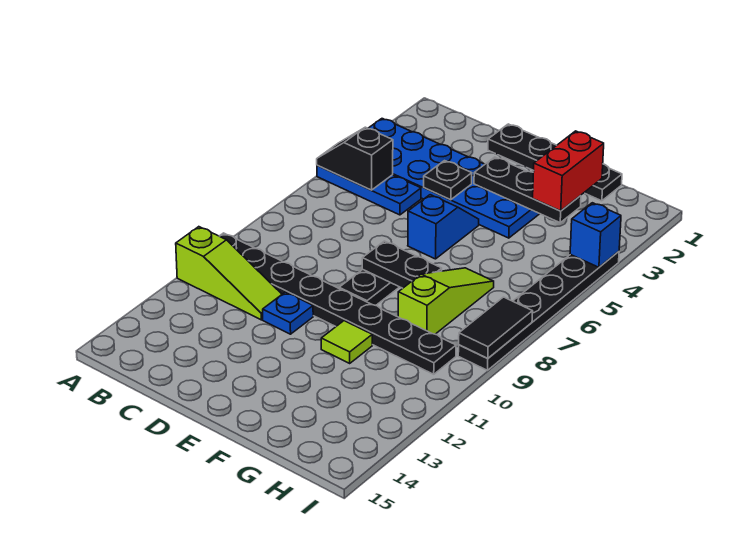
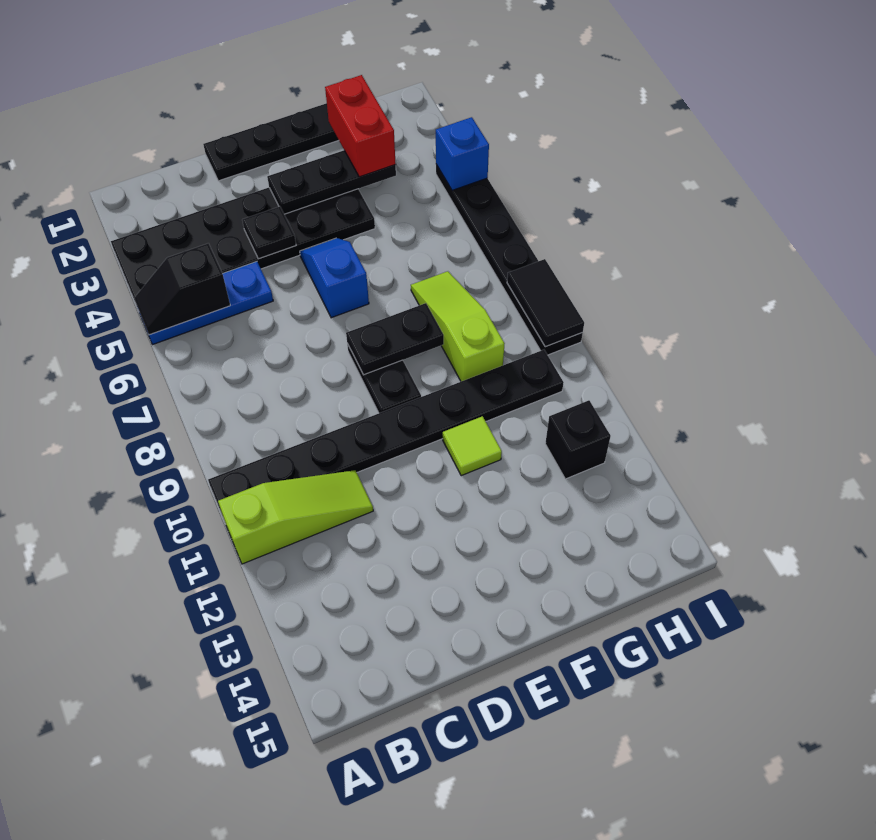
blue 2x6 plate [368,119,539,238] -> black 2x6 plate [111,188,375,306]
blue 1x1 plate [263,292,313,334] -> none
none -> black 1x1 brick [545,400,611,479]

